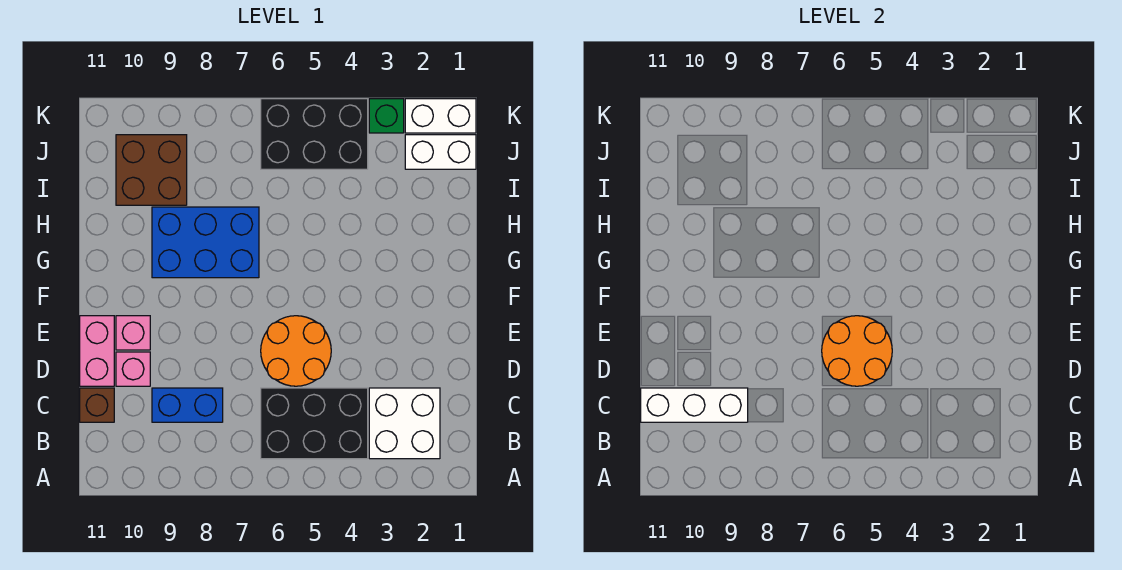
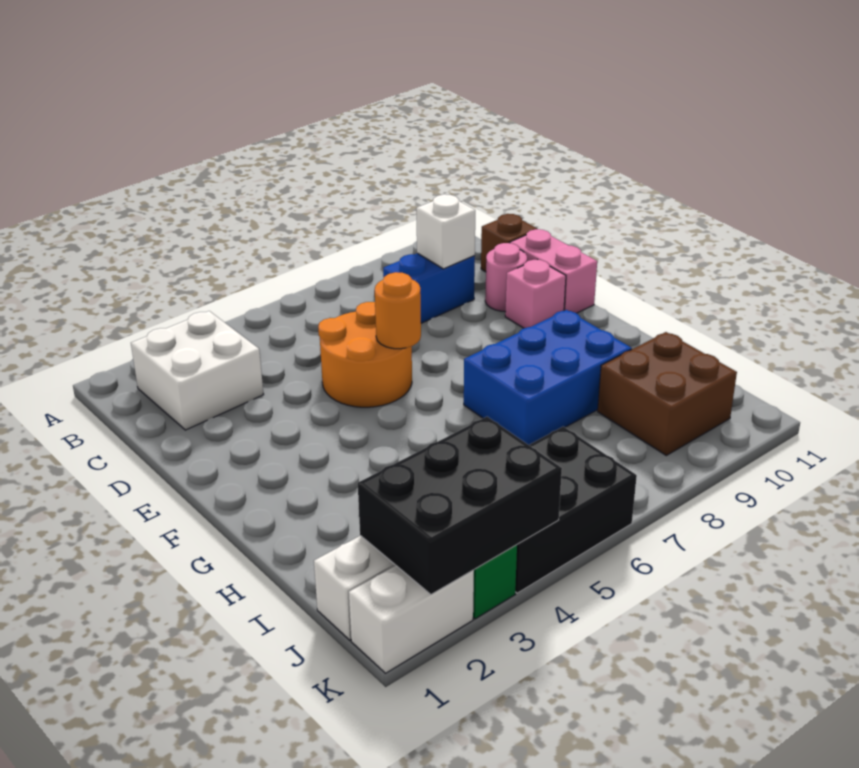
black 2x3 brick [261,388,368,459] -> black 2x3 brick moved to [358,417,562,594]
white 1x3 brick [641,388,748,422] -> white 1x1 brick [416,194,475,269]
orange 2x2 round brick [822,316,892,386] -> orange 1x1 round brick [375,272,421,349]
pink 1x1 brick [116,352,150,386] -> pink 1x1 round brick [485,243,527,312]

